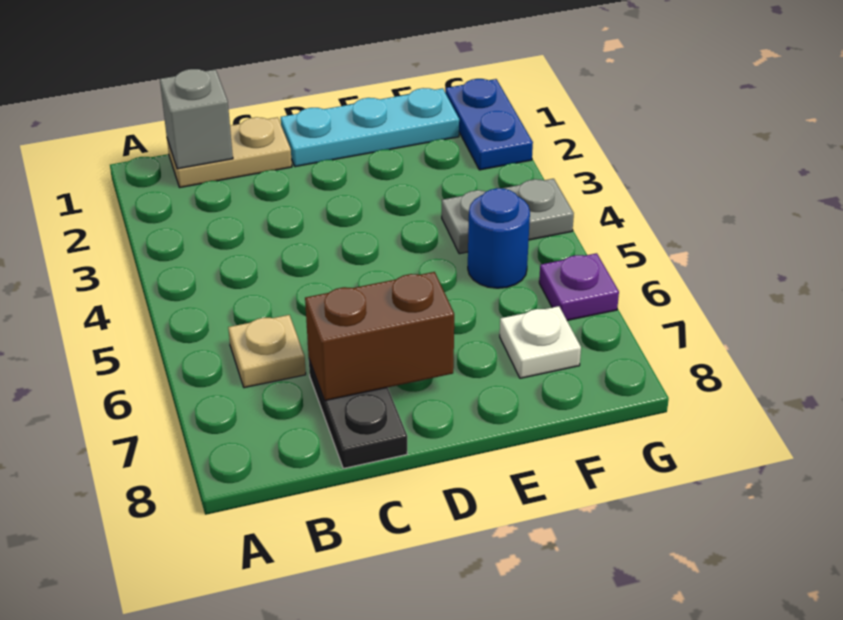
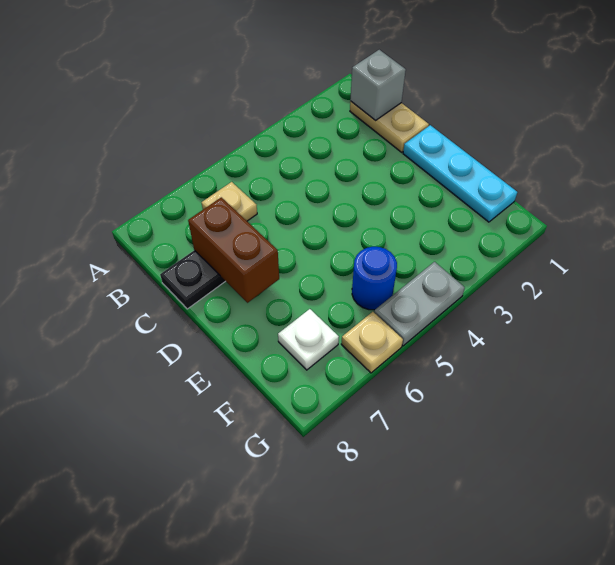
grey 1x2 plate [442,179,574,254] -> grey 1x2 plate turned to [374,262,465,346]
blue 1x2 plate [445,79,533,170] -> none
purple 1x1 plate [539,253,619,320] -> tan 1x1 plate [341,312,403,373]

